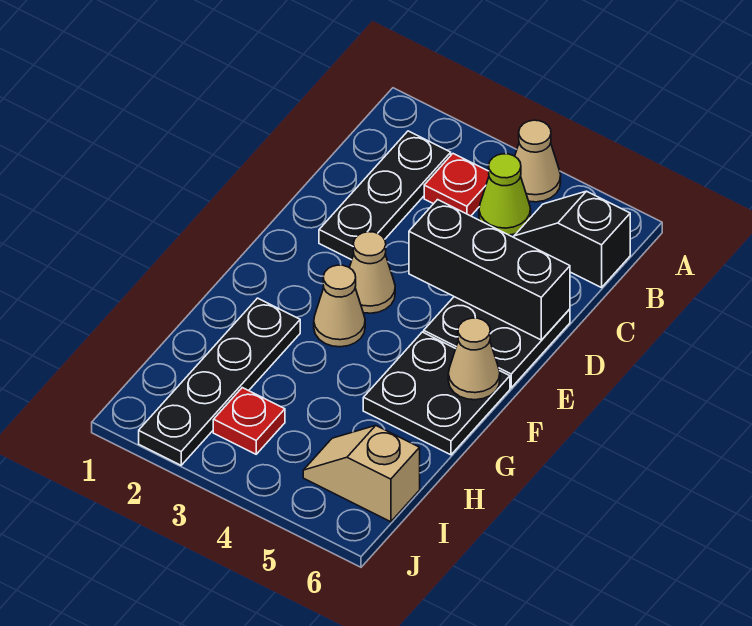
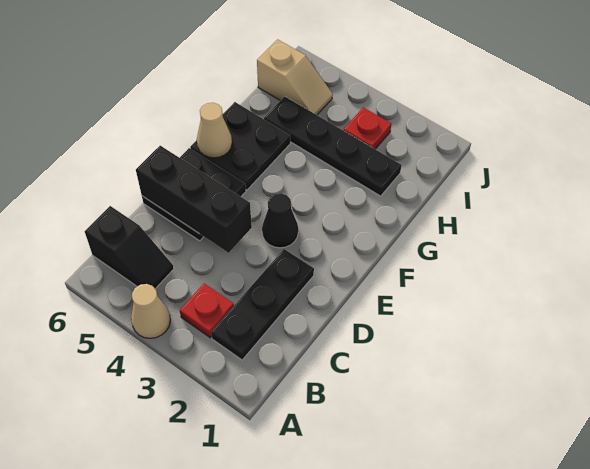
lime 1x1 cone [479,154,531,235] -> none
tan 1x1 cone [349,232,395,313] -> black 1x1 cone [262,193,298,248]
tan 1x1 cone [314,265,365,347] -> none
black 1x4 plate [139,298,300,465] -> black 1x4 plate turned to [264,96,401,196]

